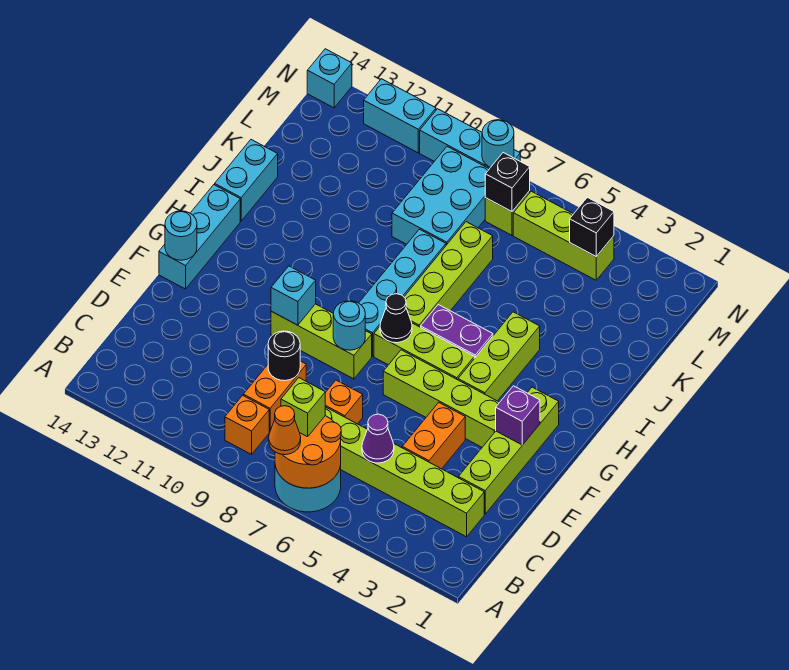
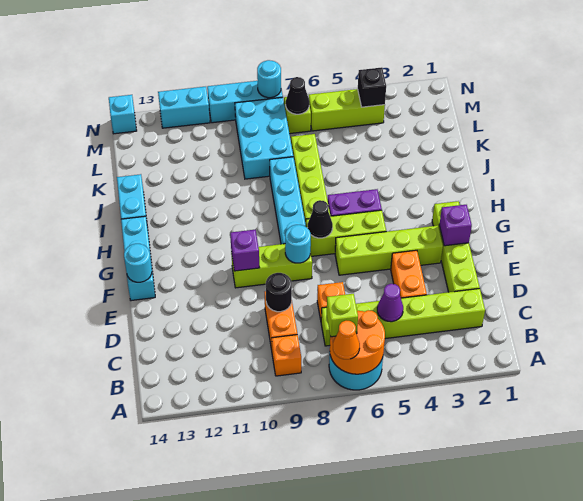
cyan 1x1 brick [271,266,316,325] -> purple 1x1 brick [230,230,260,271]
lime 1x3 brick [458,312,540,401] -> none
black 1x1 brick [485,153,530,212] -> black 1x1 cone [286,77,309,114]

